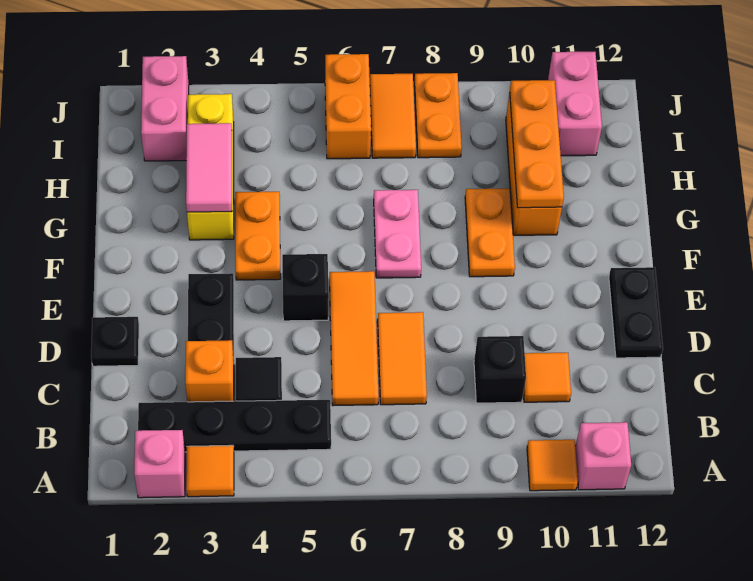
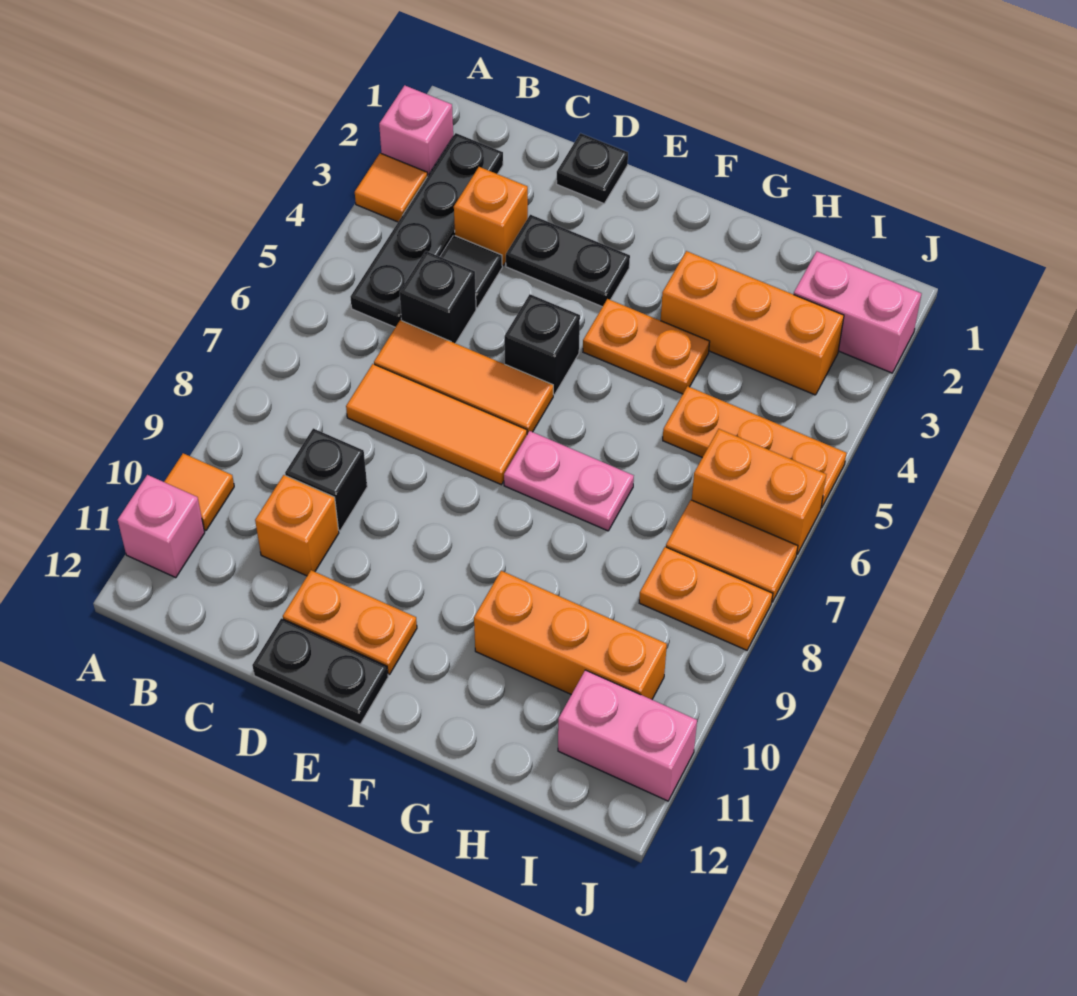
none -> black 1x1 brick [400,251,476,343]
orange 1x2 tile [378,312,427,405] -> orange 1x3 tile [346,364,527,485]
orange 1x1 tile [523,353,571,402] -> orange 1x1 brick [255,475,339,576]
orange 1x2 plate [465,189,515,277] -> orange 1x2 plate moved to [283,570,417,675]
yellow 1x3 brick [187,94,234,240] -> orange 1x3 brick [661,251,844,395]
pink 1x2 tile [186,123,232,212] -> none
orange 1x3 plate [510,80,564,208] -> orange 1x3 plate moved to [663,386,846,508]

